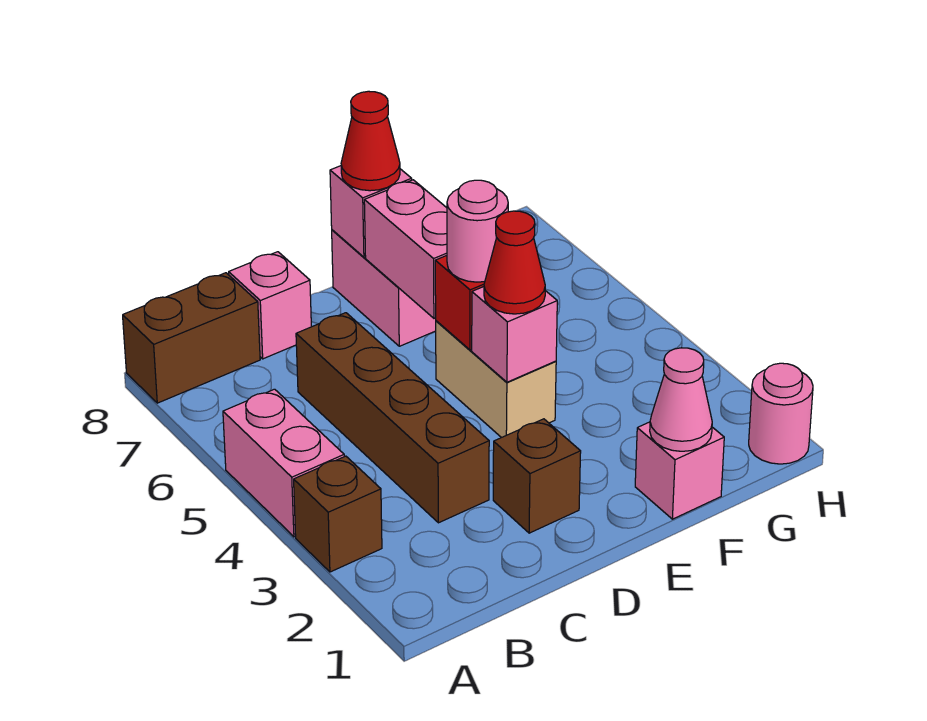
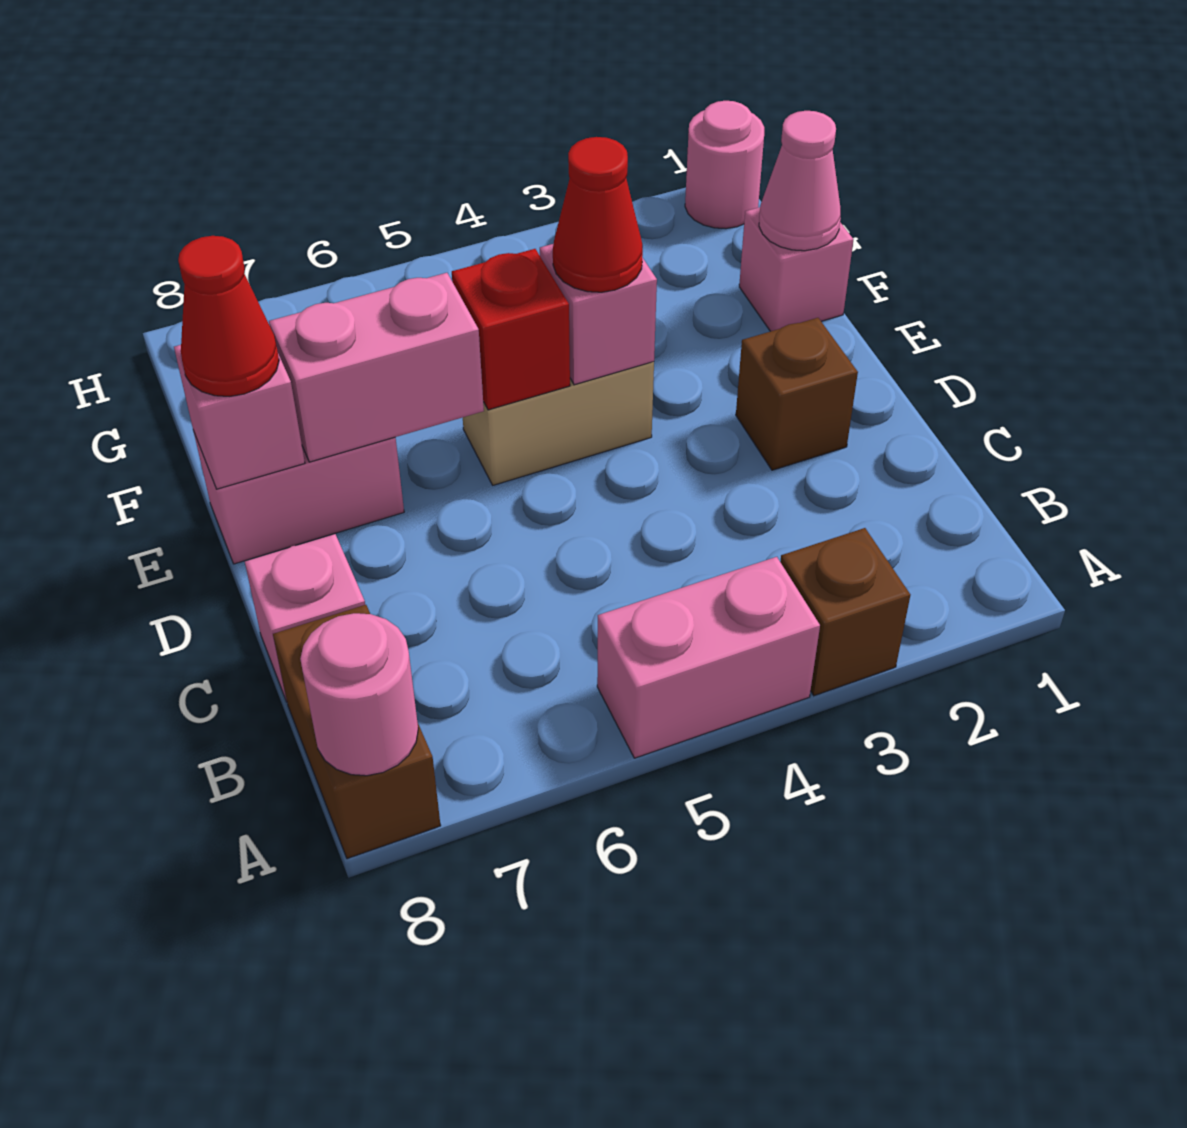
brown 1x4 brick [296,313,489,523] -> none
pink 1x1 round brick [447,180,508,282] -> pink 1x1 round brick moved to [300,613,418,776]

